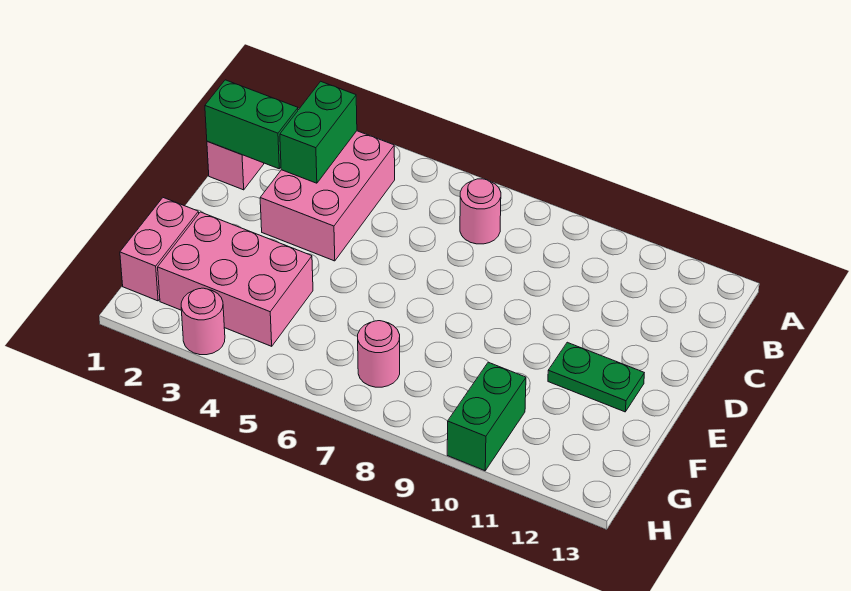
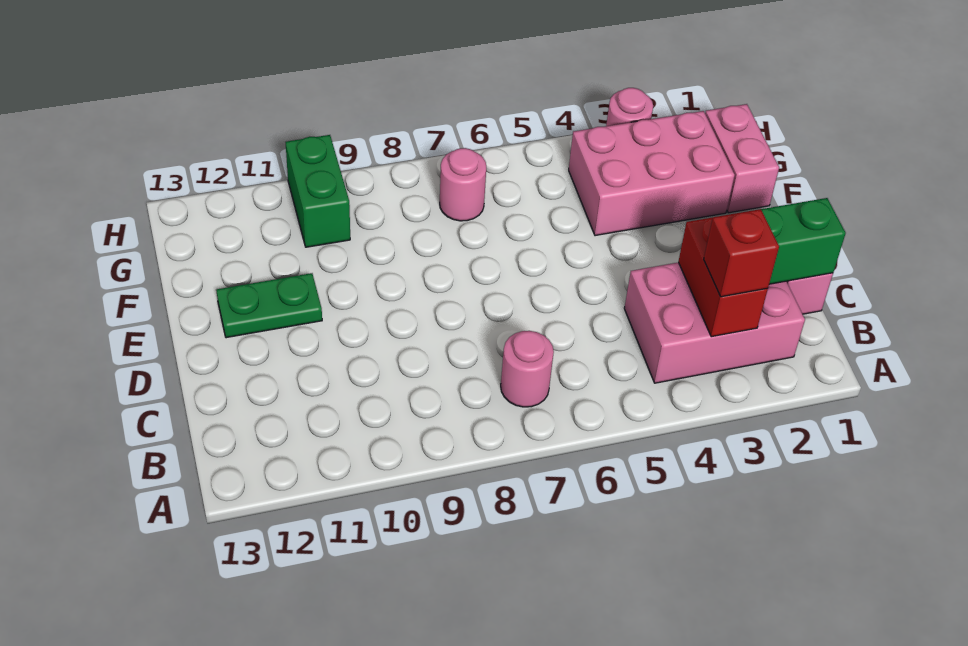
pink 2x3 brick [260,131,395,261] -> pink 2x3 brick turned to [624,262,805,383]
green 1x2 brick [280,81,357,183] -> red 1x2 brick [678,218,768,337]
none -> red 1x1 brick [704,209,779,297]

